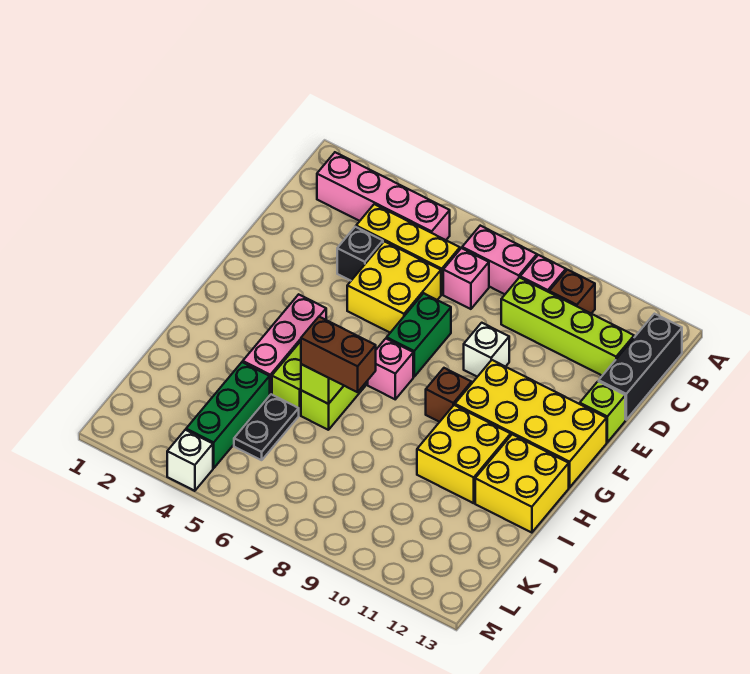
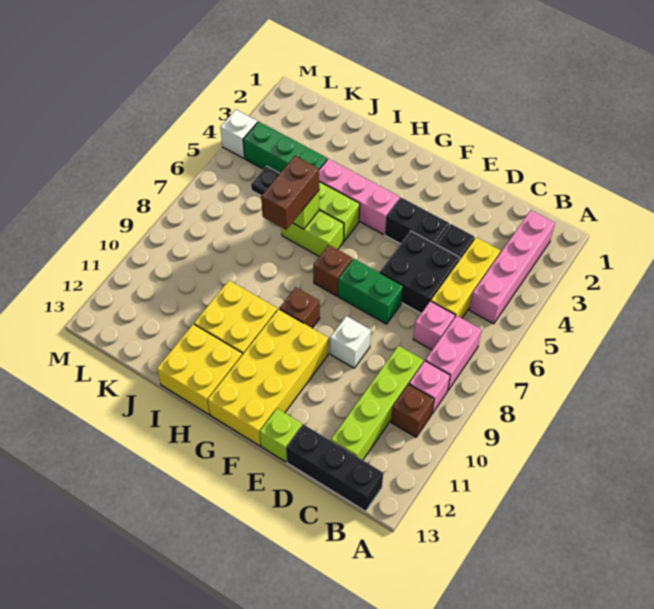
yellow 2x2 brick [347,241,441,333] -> black 2x2 brick [380,231,460,313]
none -> black 1x2 brick [385,198,449,244]
pink 1x1 brick [368,339,413,399] -> brown 1x1 brick [313,245,353,296]

